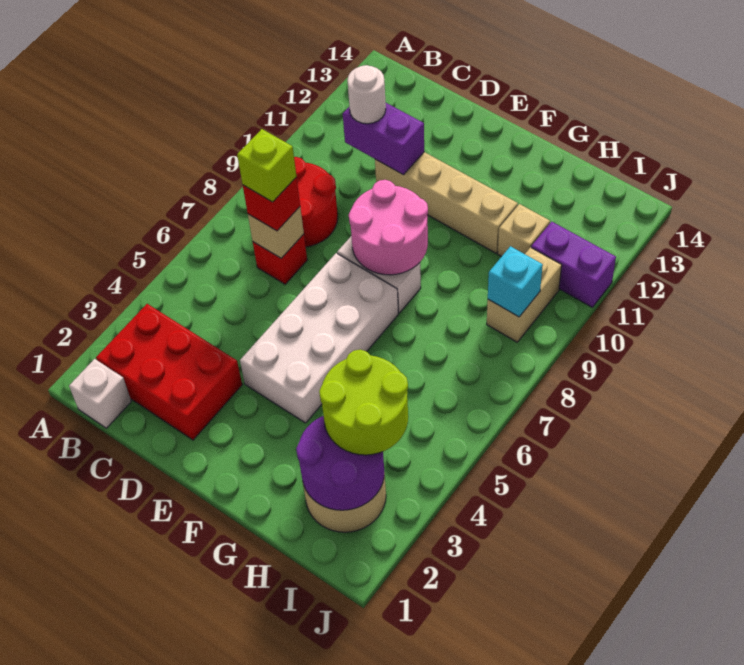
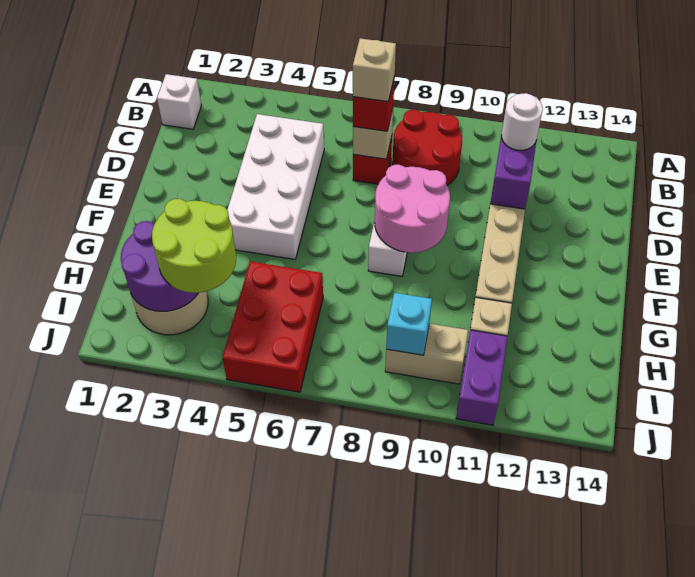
red 2x3 brick [96,304,242,440] -> red 2x3 brick moved to [222,261,323,392]
lime 1x1 brick [237,129,296,202] -> tan 1x1 brick [353,38,396,102]
white 2x4 brick [240,253,398,423] -> white 2x4 brick turned to [227,114,324,259]

